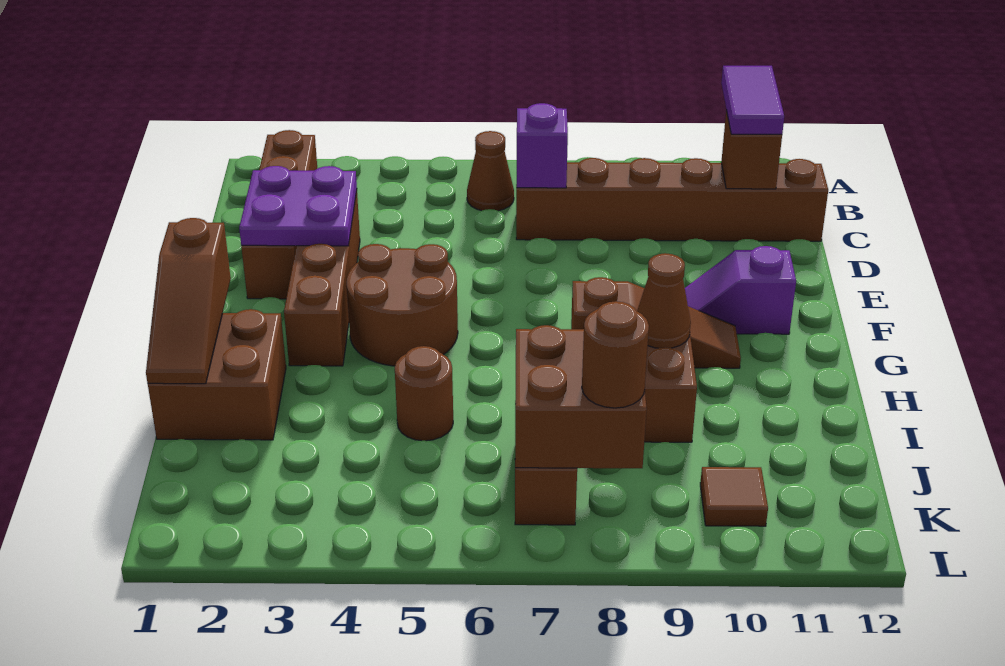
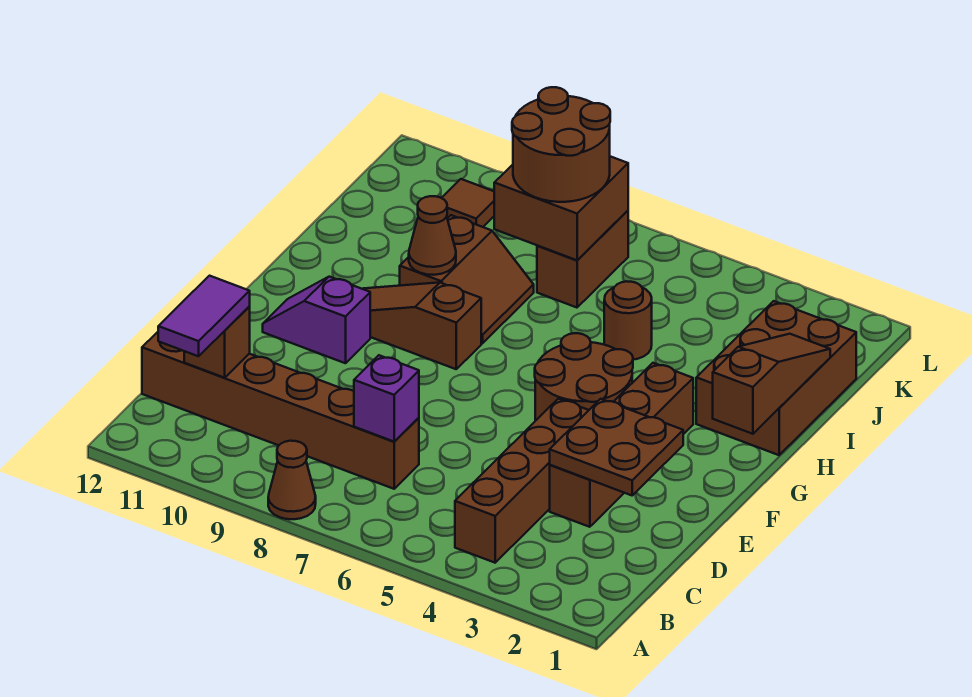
brown 1x4 brick [241,130,317,299] -> brown 1x4 brick moved to [455,399,589,563]
brown 1x1 cone [467,131,514,211] -> brown 1x1 cone moved to [268,441,316,519]
purple 2x2 plate [239,166,357,246] -> brown 2x2 plate [550,399,683,495]
purple 1x2 slope [685,246,796,334] -> purple 1x2 slope turned to [263,277,370,363]
brown 2x2 brick [148,309,286,440] -> brown 2x3 brick [696,301,856,455]
brown 1x1 round brick [582,301,649,408] -> brown 2x2 round brick [512,87,610,202]

